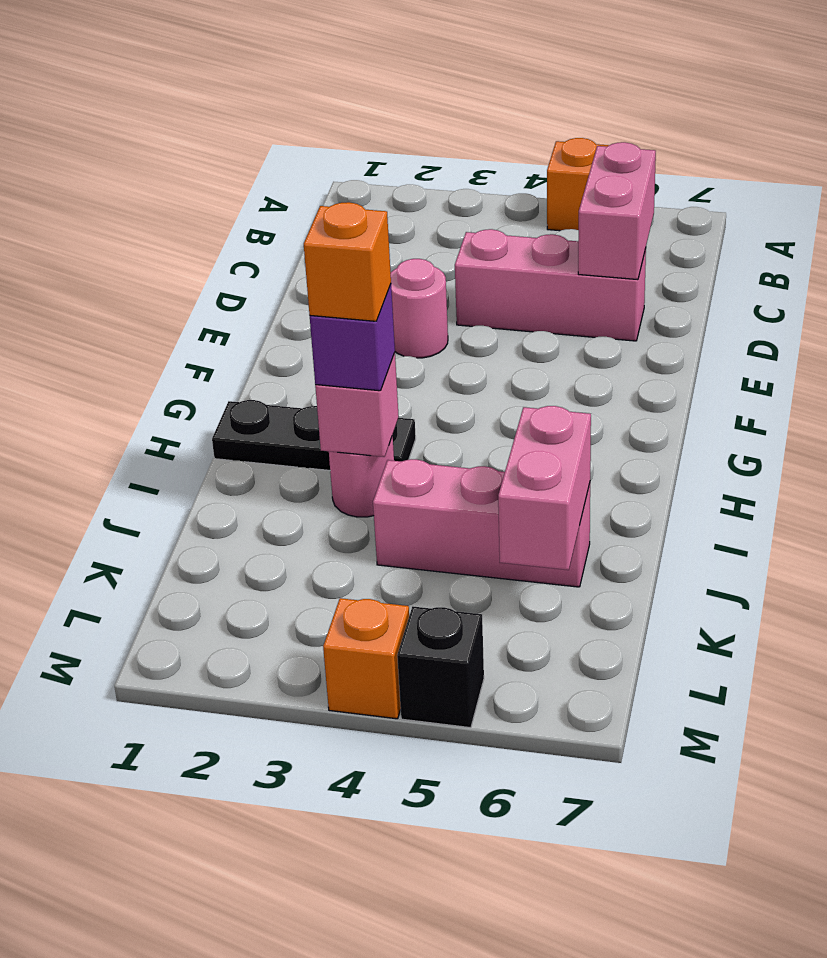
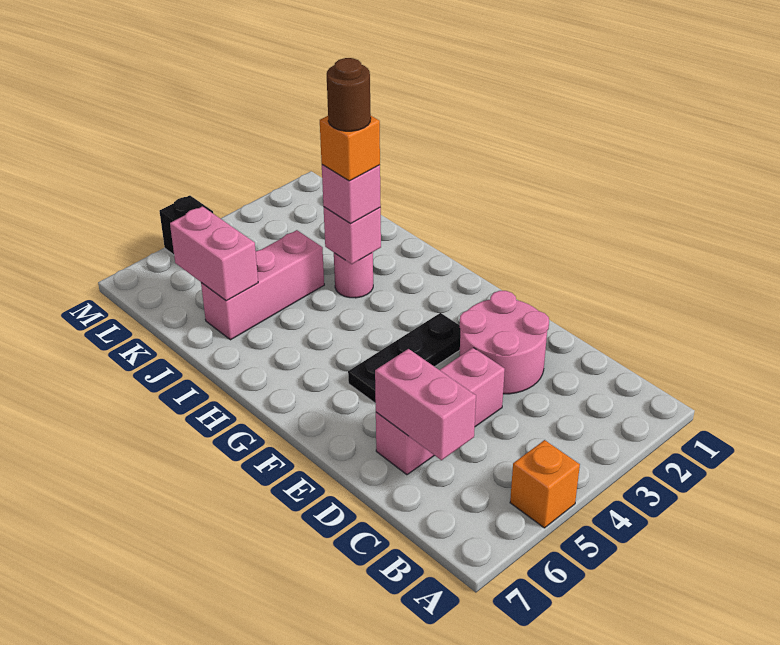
pink 1x1 round brick [391,259,448,358] -> pink 2x2 round brick [460,291,549,394]
black 1x3 plate [212,400,416,470] -> black 1x3 plate moved to [348,313,460,404]
purple 1x1 brick [310,284,395,391] -> pink 1x1 brick [322,165,381,223]
none -> brown 1x1 round brick [327,58,371,131]
orange 1x1 brick [323,598,409,719] -> none

